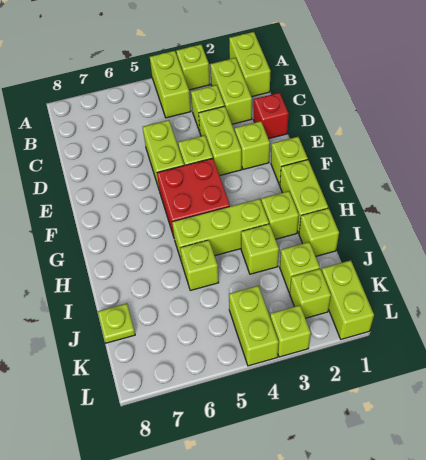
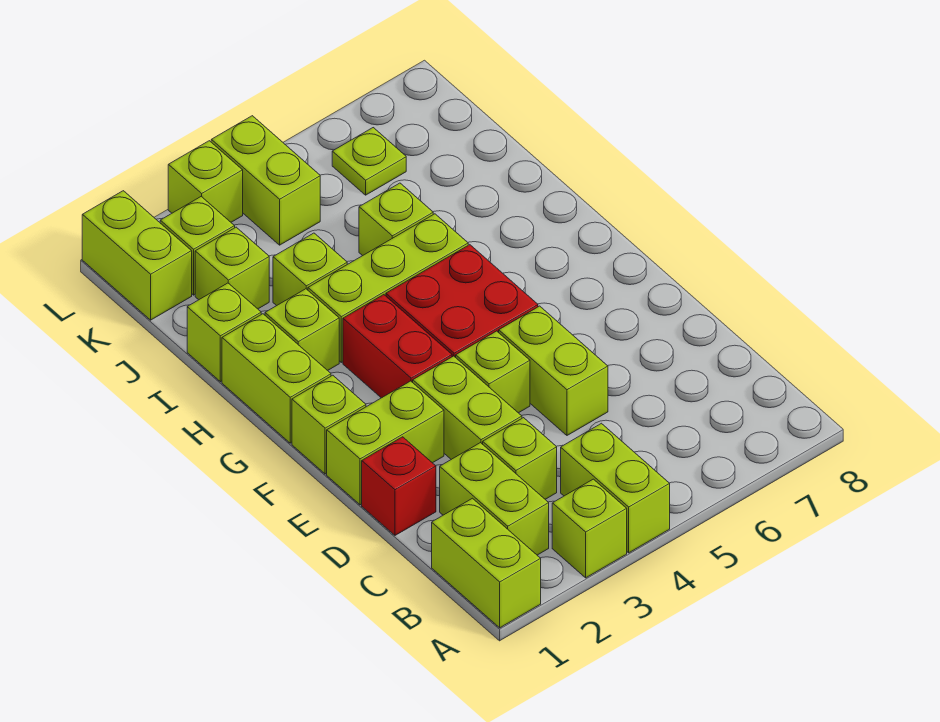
lime 1x1 brick [235,121,270,169] -> lime 1x2 brick [327,381,444,505]
none -> red 1x2 brick [343,295,452,398]
lime 1x1 plate [98,304,135,343] -> lime 1x1 plate moved to [332,128,406,195]

